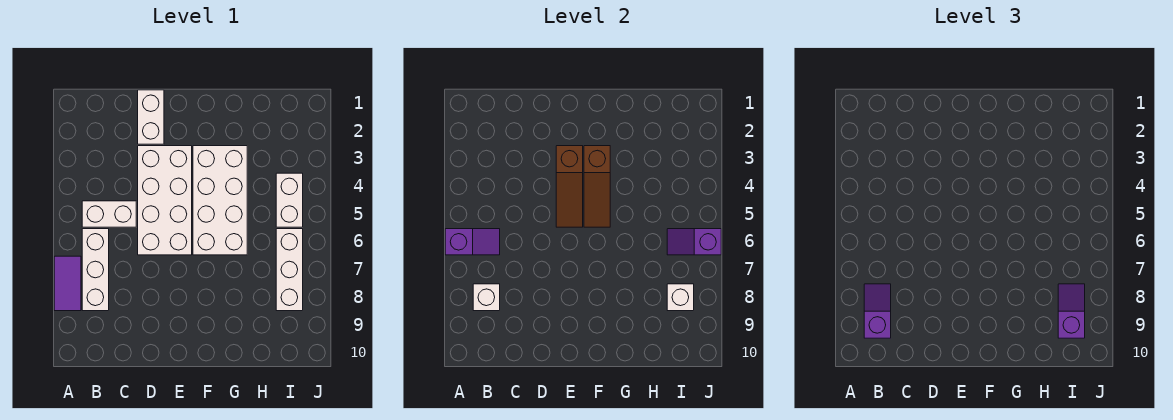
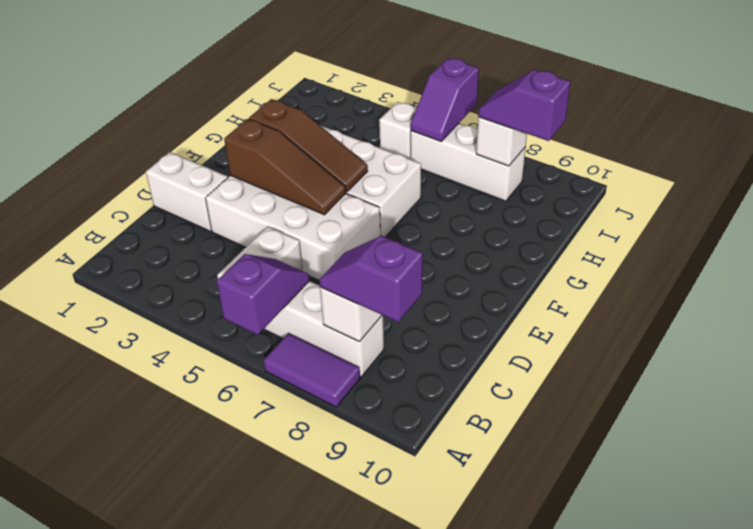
white 1x2 brick [276,173,303,227] -> white 1x1 brick [379,102,417,159]

